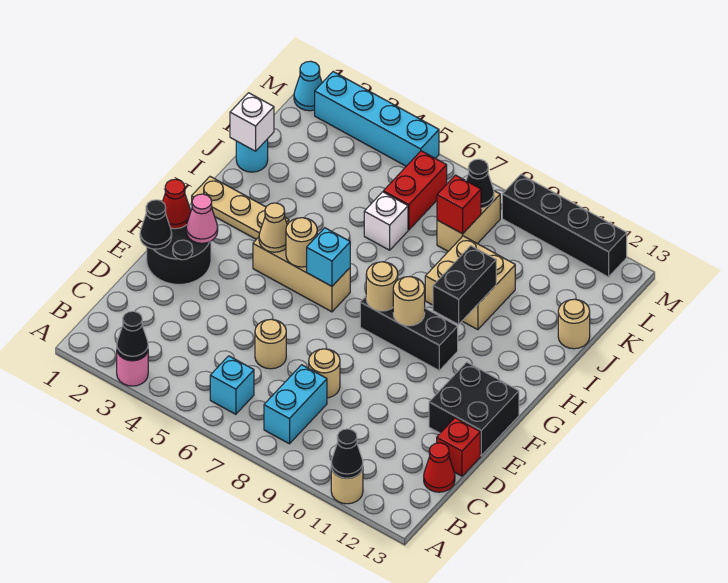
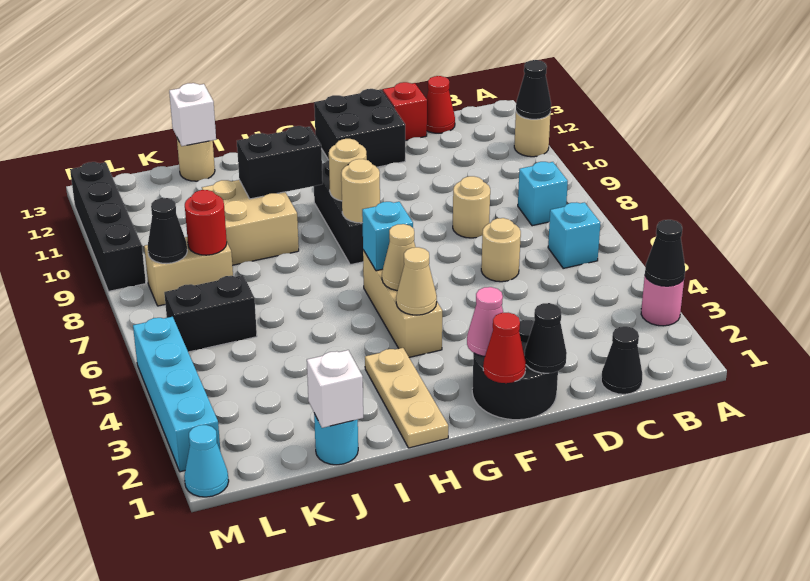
cyan 1x2 brick [264,365,327,444] -> cyan 1x1 brick [518,162,568,226]
none -> black 1x1 cone [601,326,642,394]
tan 1x1 round brick [286,218,317,267] -> tan 1x1 cone [382,224,415,291]
white 1x1 brick [364,192,408,250] -> white 1x1 brick moved to [169,83,216,146]
red 1x2 brick [384,151,447,230] -> black 1x2 brick [164,275,257,352]
red 1x1 brick [437,175,481,234] -> red 1x1 round brick [185,190,227,255]

